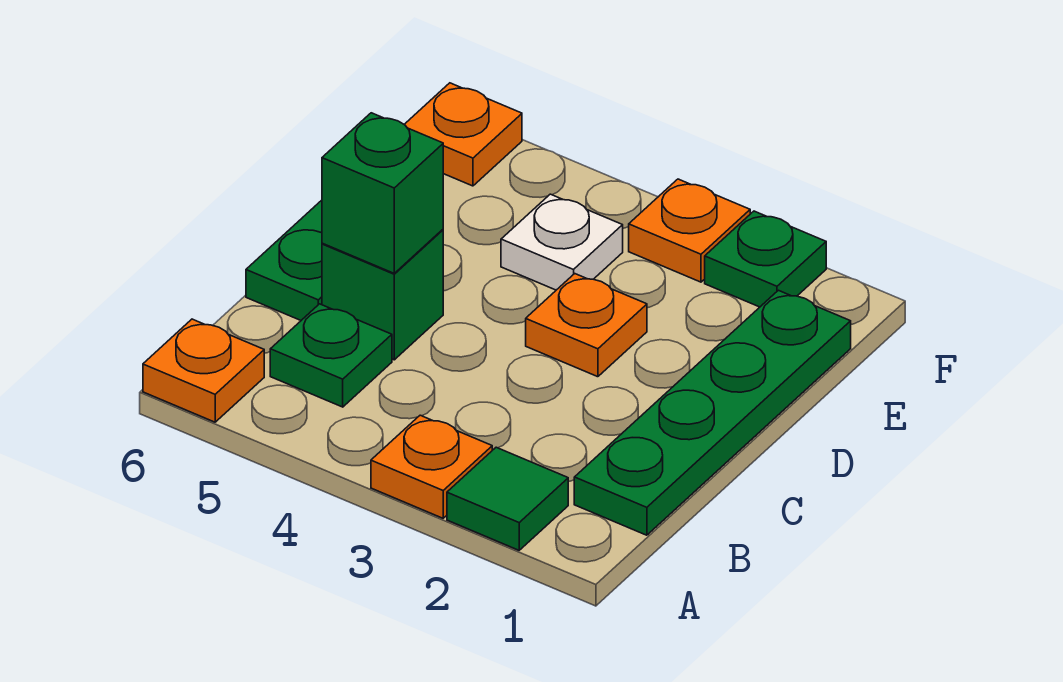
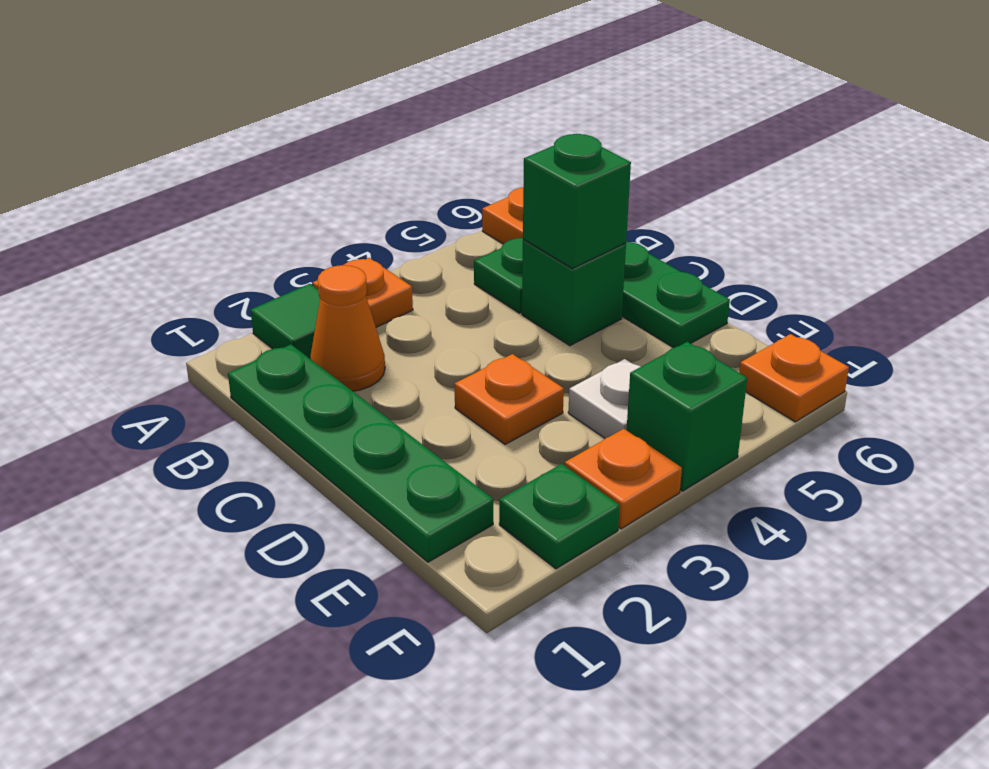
none -> orange 1x1 cone [310,265,385,391]
none -> green 1x1 brick [627,342,747,491]

